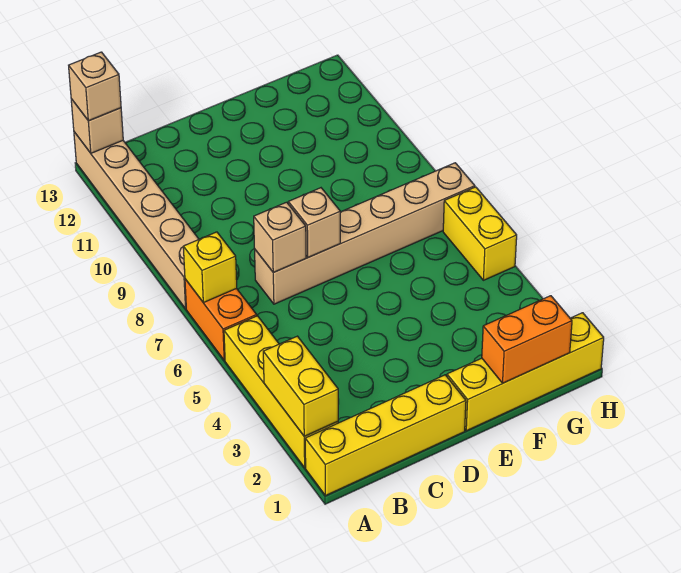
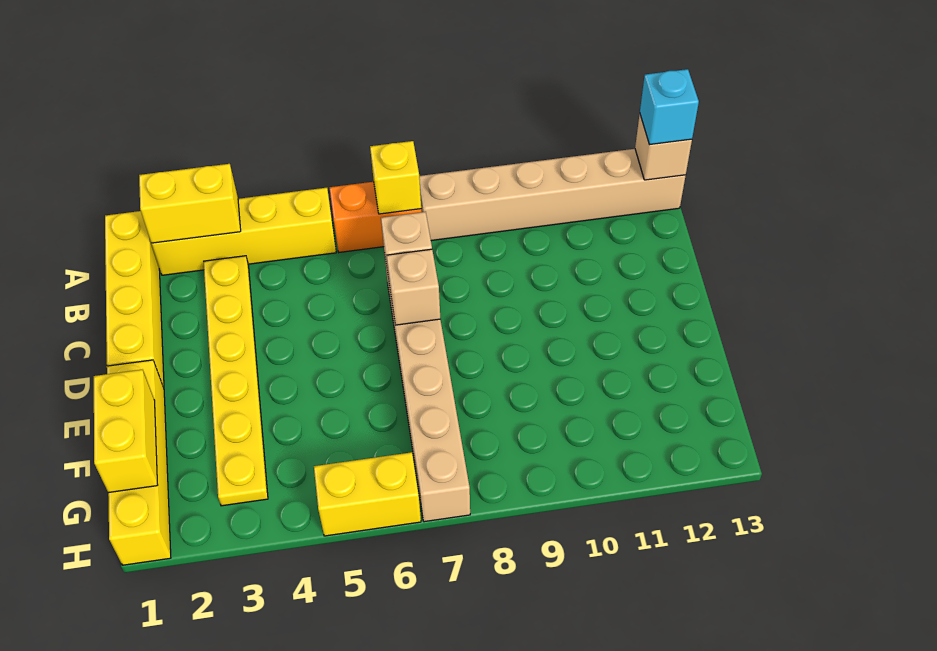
tan 1x1 brick [69,52,121,121] -> cyan 1x1 brick [640,69,699,145]
none -> yellow 1x6 plate [204,256,268,506]
orange 1x2 brick [482,296,572,383] -> yellow 1x2 brick [94,370,158,493]

